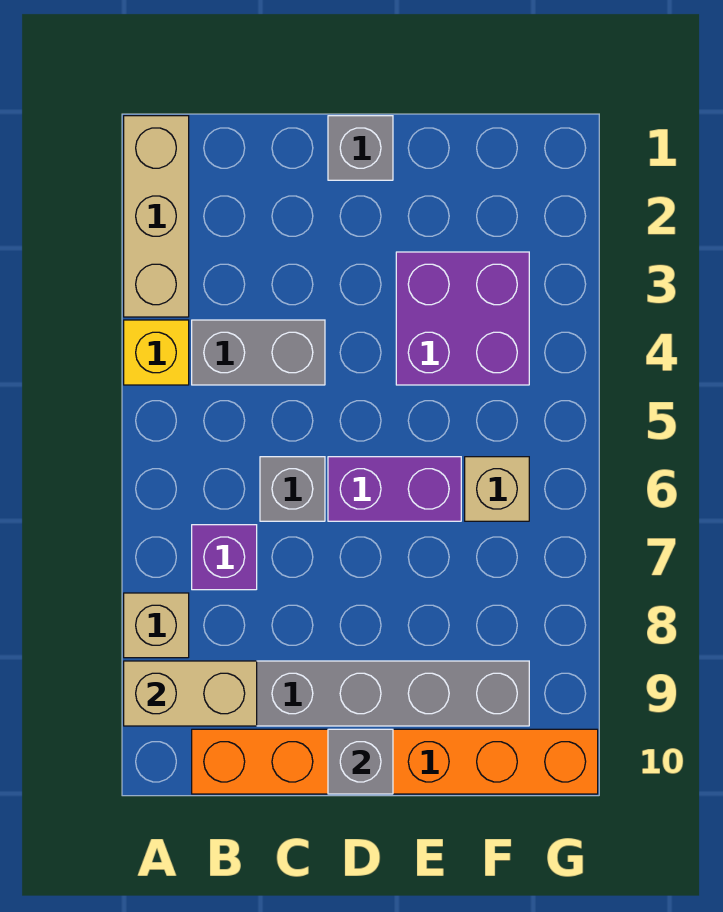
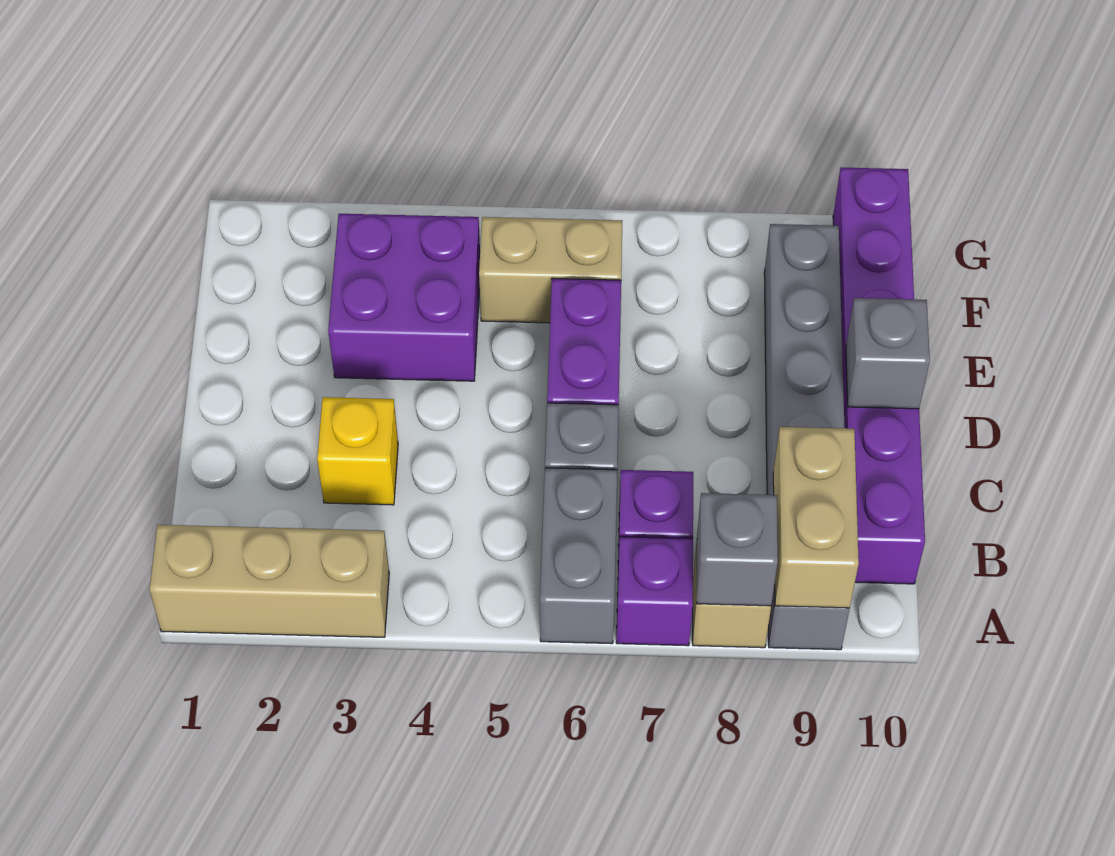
yellow 1x1 brick [124,320,189,385] -> yellow 1x1 brick moved to [317,397,398,505]
none -> purple 1x1 brick [616,537,693,646]
grey 1x2 brick [192,320,325,385] -> grey 1x2 brick moved to [540,468,617,644]
orange 1x6 brick [192,729,598,794] -> purple 1x6 brick [833,168,925,584]
grey 1x1 brick [328,116,393,180] -> grey 1x1 brick moved to [697,493,778,606]
tan 1x1 brick [465,457,529,521] -> tan 1x2 brick [479,217,622,323]

